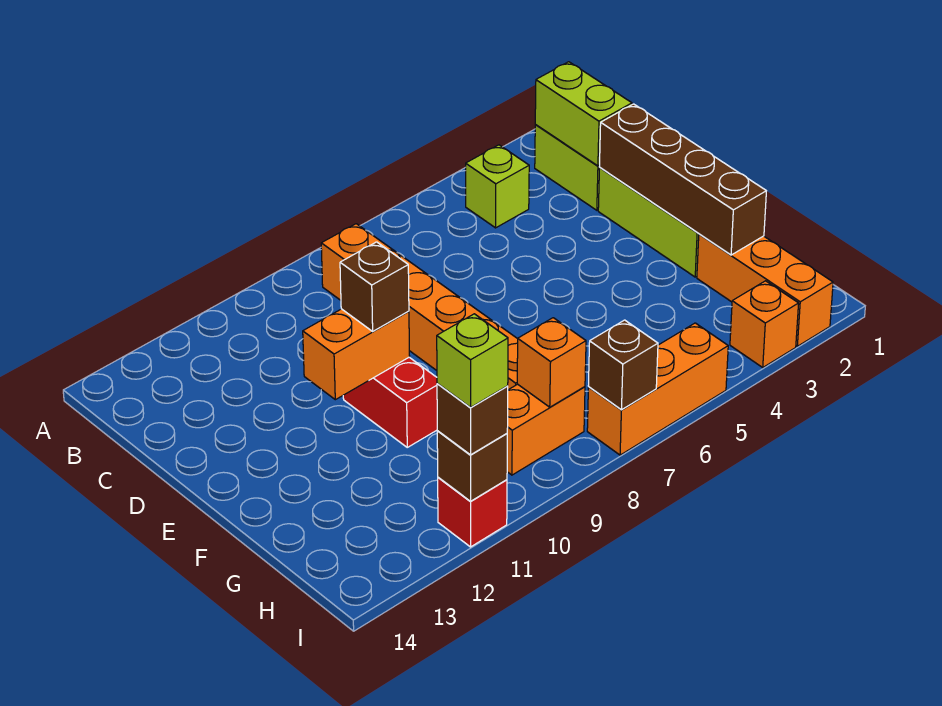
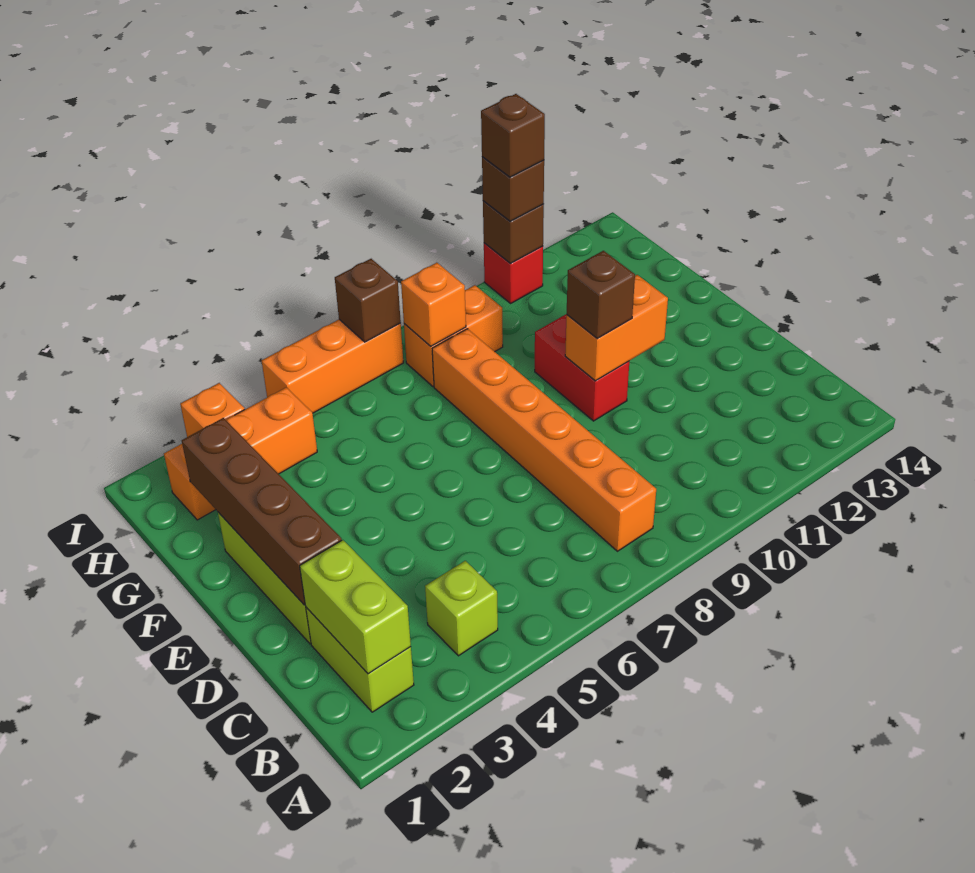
orange 1x3 brick [697,234,833,346] -> orange 1x3 brick turned to [164,387,317,520]
lime 1x1 brick [437,314,508,407] -> brown 1x1 brick [481,94,545,177]

